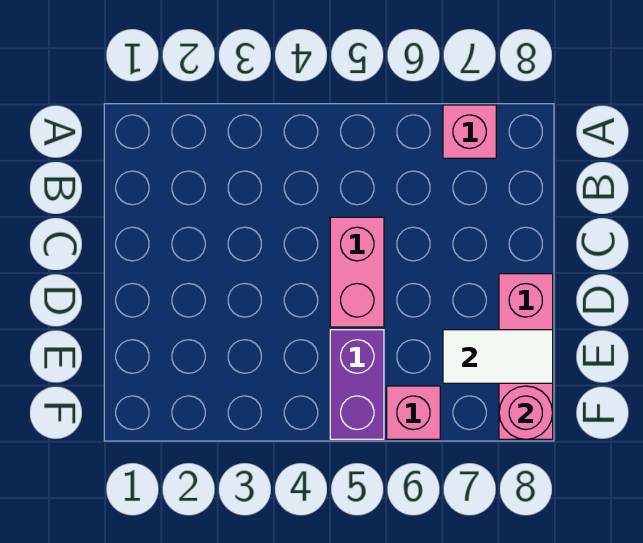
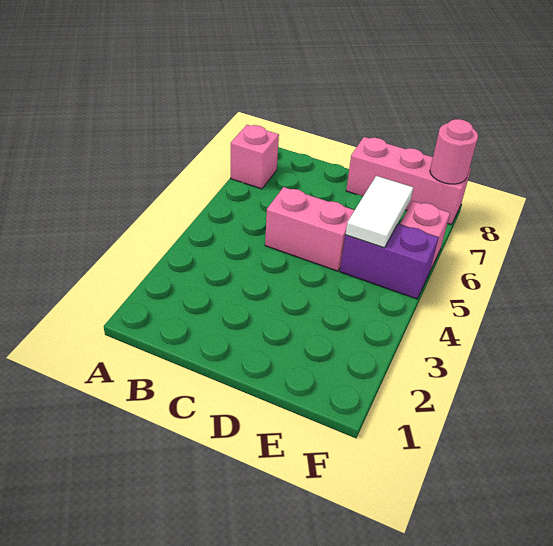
white 1x2 tile [443,330,553,383] -> white 1x2 tile moved to [345,176,413,248]

